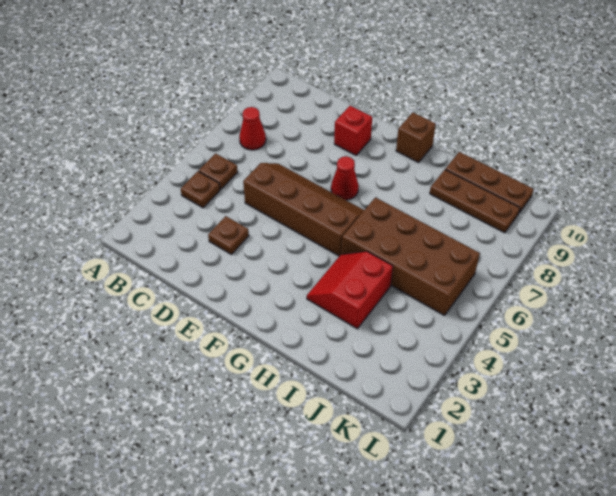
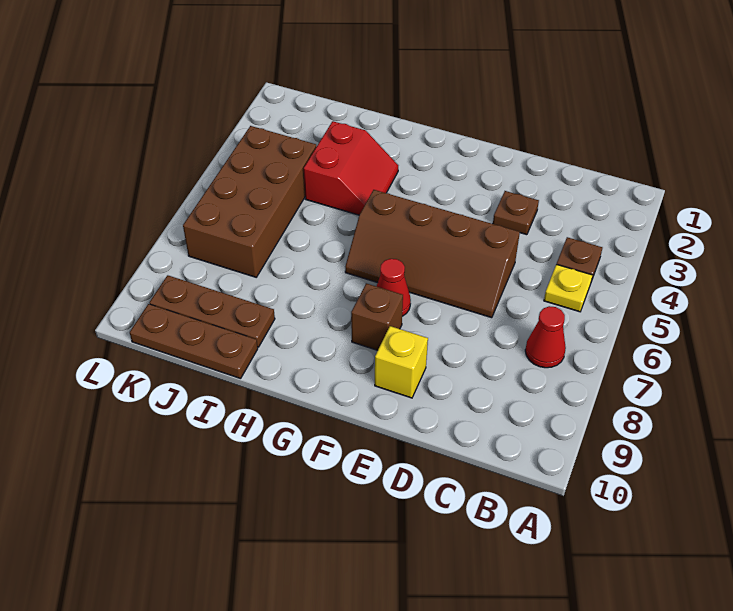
brown 1x1 plate [199,154,238,189] -> yellow 1x1 plate [544,264,593,312]
red 1x1 brick [334,106,372,155] -> yellow 1x1 brick [375,326,428,398]
brown 1x1 brick [396,112,436,162] -> brown 1x1 brick moved to [351,283,403,350]
brown 2x4 brick [342,197,480,315] -> brown 2x4 brick turned to [183,126,316,277]

